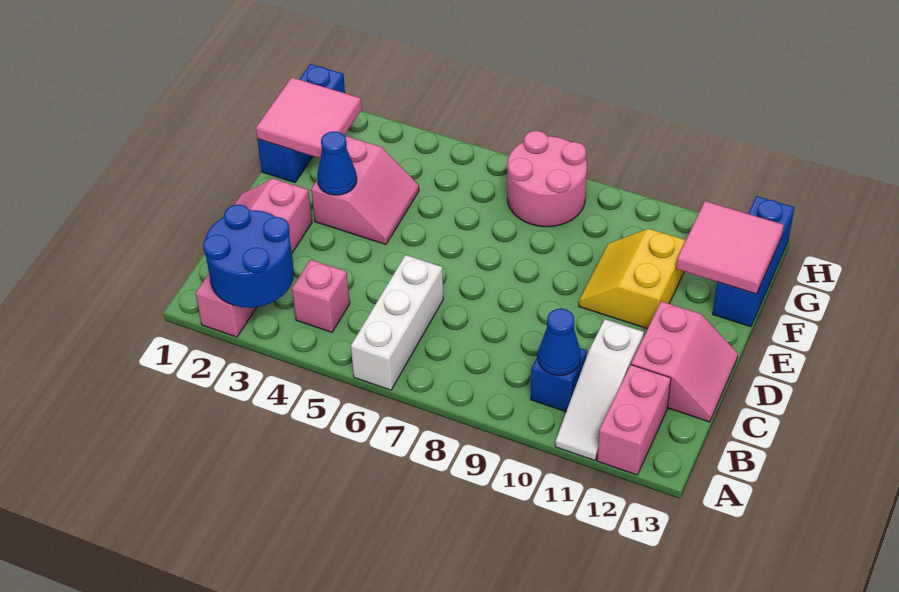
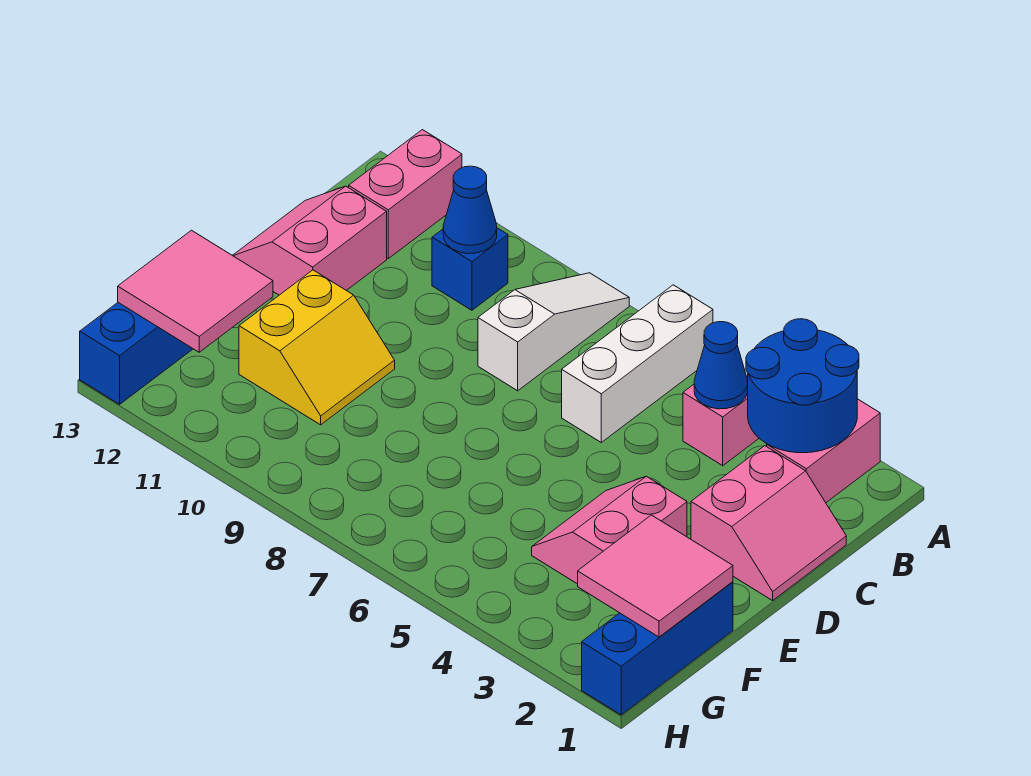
white 1x3 slope [555,319,644,460] -> white 1x3 slope moved to [478,273,629,391]
blue 1x1 cone [317,131,357,195] -> blue 1x1 cone moved to [694,322,748,409]
pink 2x2 round brick [507,131,587,227] -> none

